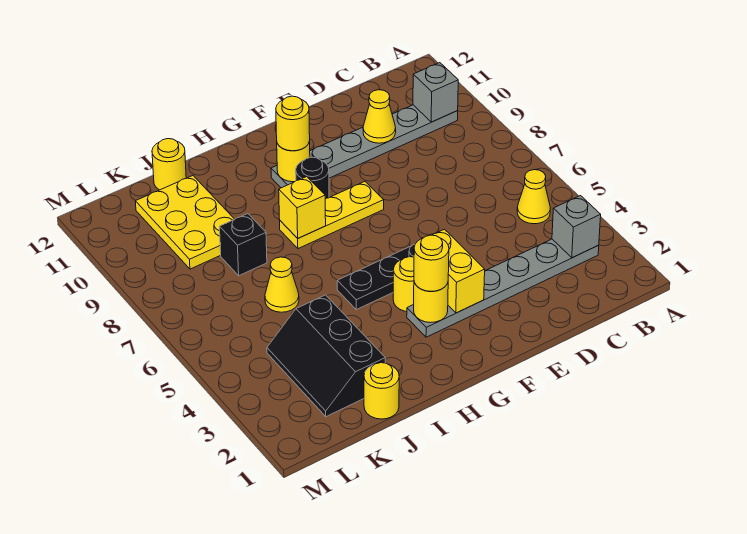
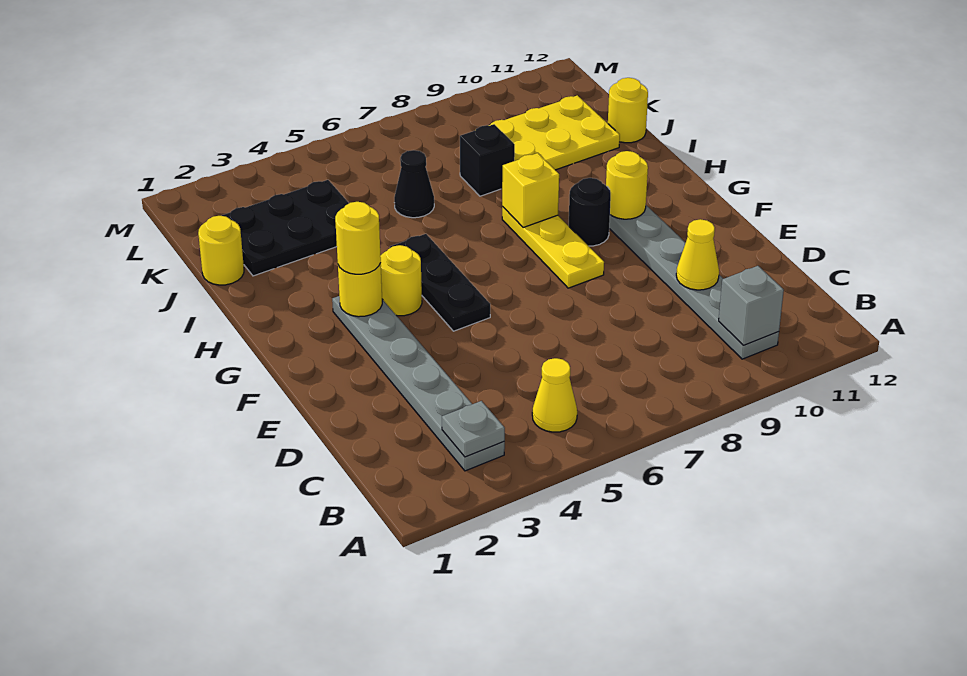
grey 1x1 brick [552,196,601,258] -> grey 1x1 plate [442,401,505,457]
yellow 1x2 brick [433,229,485,313] -> none
yellow 1x1 round brick [276,96,310,151] -> none
black 2x3 slope [267,295,385,417] -> black 2x3 plate [222,180,349,276]
yellow 1x1 cone [265,257,299,312] -> black 1x1 cone [394,150,434,218]

